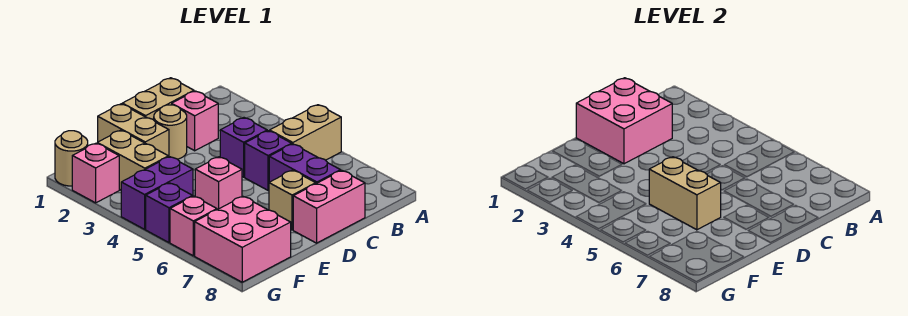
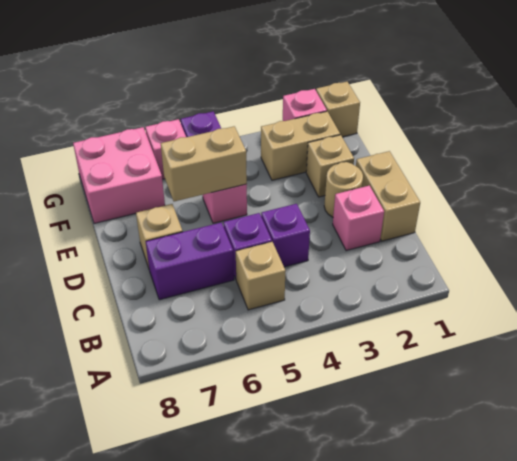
tan 1x2 brick [270,105,341,160] -> tan 1x1 brick [236,242,286,310]
pink 2x2 brick [576,78,672,164] -> none
pink 1x2 brick [293,170,365,243] -> none
tan 1x2 brick [98,104,169,157] -> tan 1x1 brick [306,135,354,197]
purple 1x2 brick [121,157,193,229] -> none
tan 1x1 round brick [55,131,88,186] -> tan 1x1 brick [316,82,360,137]

